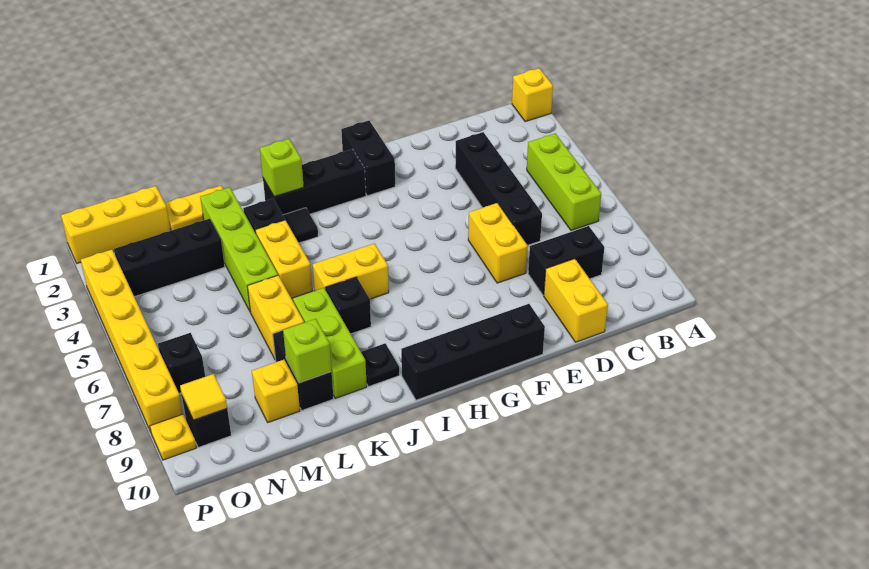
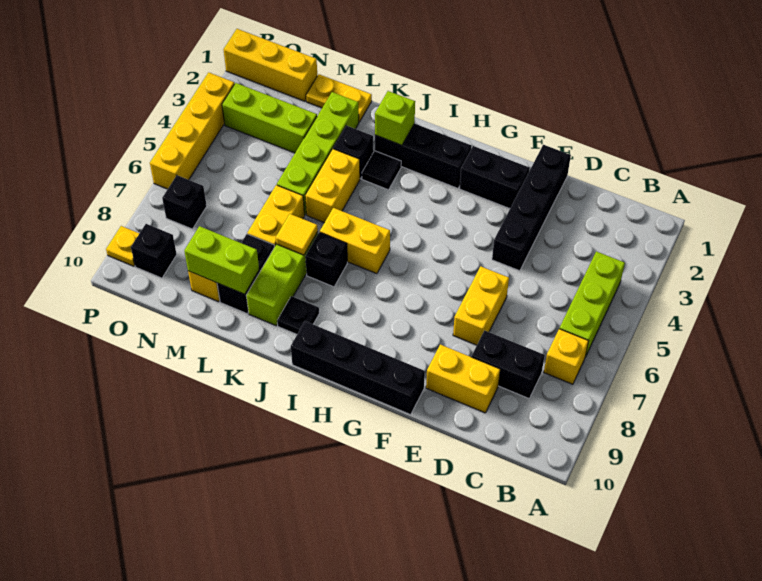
yellow 1x1 brick [512,68,553,122] -> yellow 1x1 brick moved to [544,329,588,384]
black 1x4 brick [455,132,542,245] -> black 1x4 brick moved to [492,145,571,271]
yellow 1x2 brick [544,259,608,342] -> yellow 1x2 brick turned to [426,344,500,413]
black 1x2 brick [341,121,395,196] -> black 1x2 brick turned to [460,146,530,209]
lime 1x1 brick [283,319,331,383] -> lime 1x2 brick [184,226,259,294]
black 1x3 brick [114,219,225,297] -> lime 1x3 brick [222,83,317,153]
yellow 1x1 tile [180,374,227,420] -> yellow 1x1 tile moved to [276,214,318,255]
yellow 1x6 brick [81,250,183,432] -> yellow 1x4 brick [150,72,234,189]

